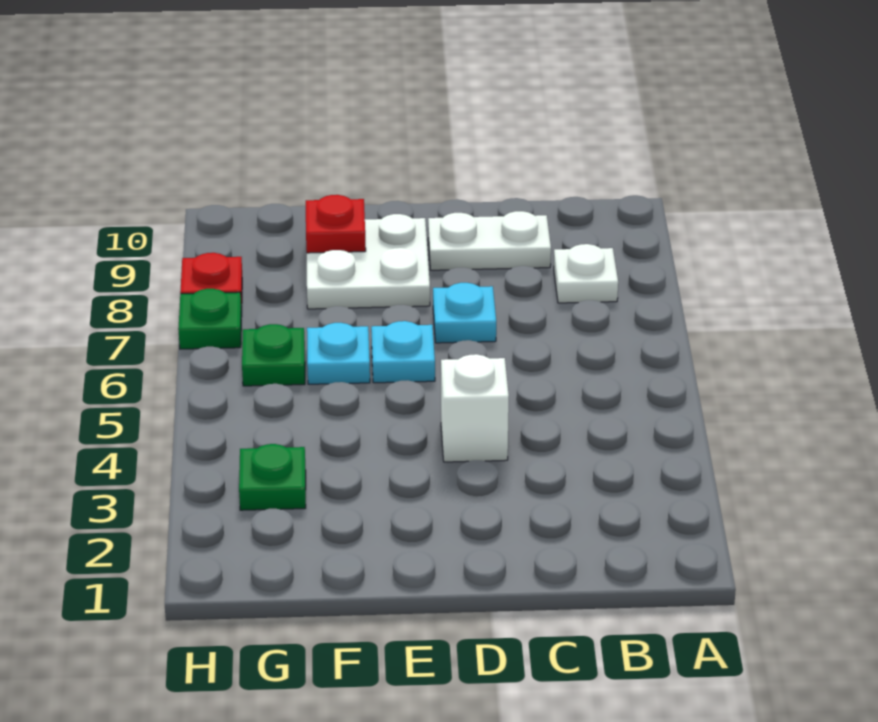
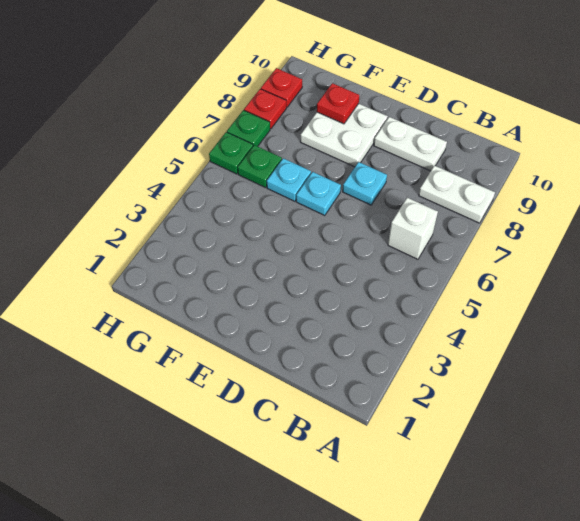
white 1x1 plate [554,244,618,303] -> white 1x2 plate [419,166,495,223]
white 1x1 brick [441,354,509,462] -> white 1x1 brick moved to [388,198,438,259]
green 1x1 plate [239,444,306,510] -> green 1x1 plate moved to [209,132,253,174]
none -> red 1x1 plate [261,68,302,107]

